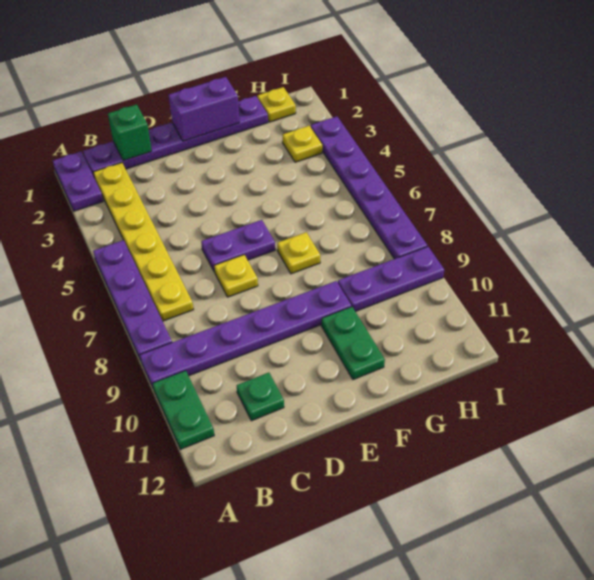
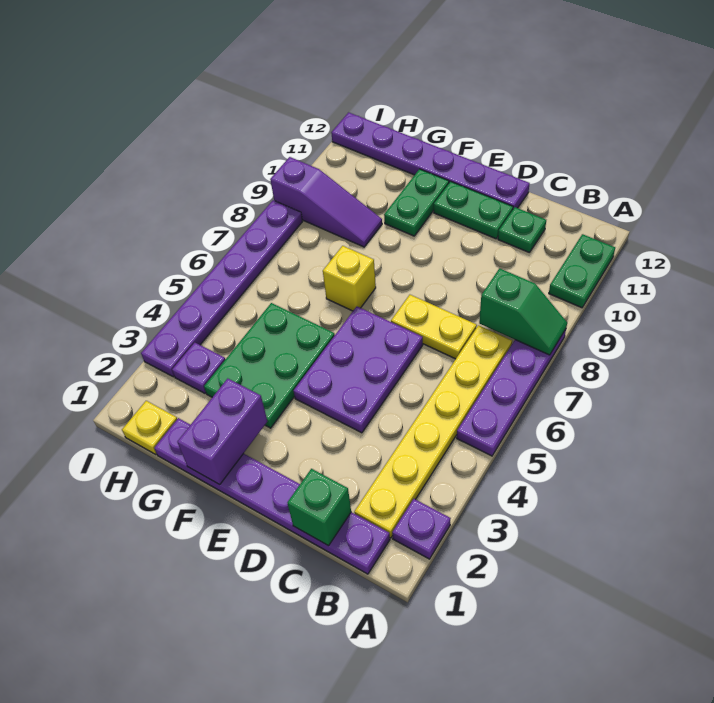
purple 1x2 plate [53,151,103,211] -> purple 1x1 plate [392,499,451,559]
none -> green 1x2 slope [479,268,567,355]
purple 1x6 plate [140,281,351,389] -> purple 1x6 plate moved to [331,112,530,209]
purple 1x2 plate [201,220,275,272] -> purple 2x3 plate [294,306,423,433]
yellow 1x1 plate [214,255,258,297] -> yellow 1x2 plate [391,295,477,359]
none -> green 1x2 plate [434,181,513,239]
purple 1x2 brick [169,77,239,141] -> purple 1x2 brick turned to [177,379,267,485]
none -> green 2x3 plate [204,303,335,428]
yellow 1x1 plate [277,232,320,274] -> yellow 1x1 brick [323,246,376,311]
purple 1x3 plate [338,247,444,312] -> purple 1x3 slope [270,157,382,247]
yellow 1x1 plate [283,126,322,162] -> purple 1x1 plate [172,343,225,393]

